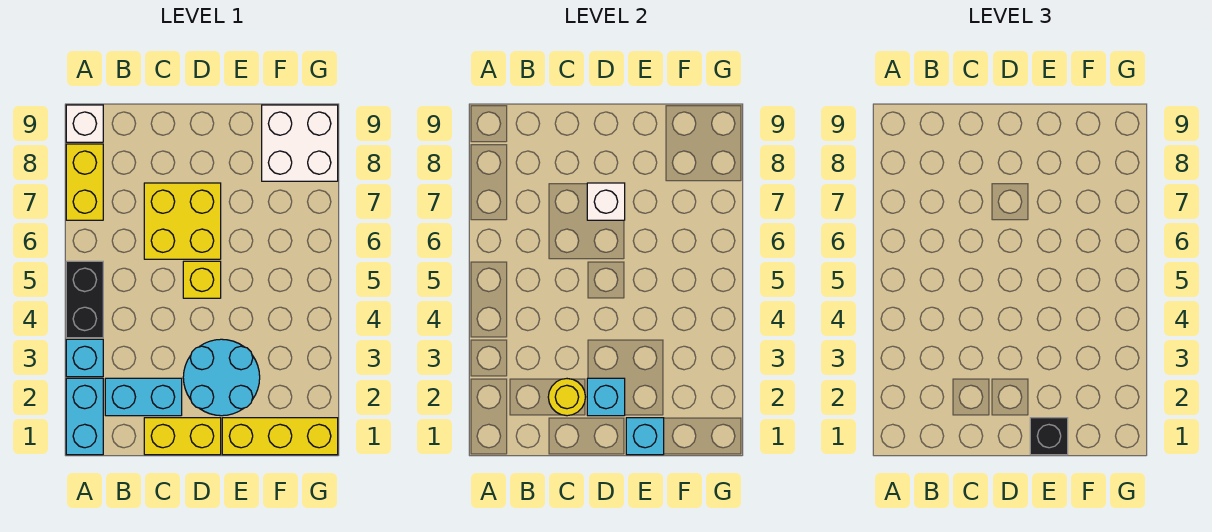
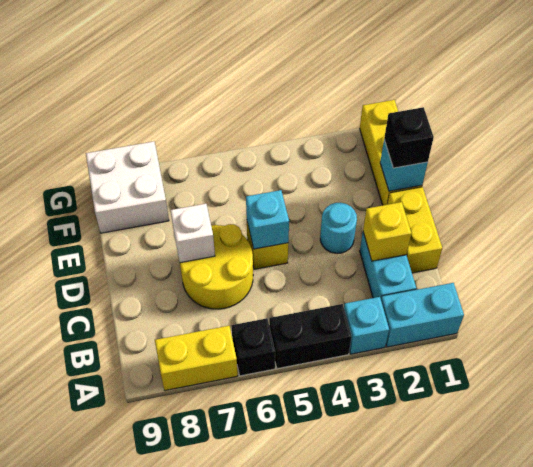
none -> black 1x1 brick [231,318,275,376]
white 1x1 brick [66,105,103,142] -> none
yellow 1x1 round brick [548,379,585,416] -> yellow 1x1 brick [363,202,411,261]
yellow 2x2 brick [144,183,221,259] -> yellow 2x2 round brick [180,224,253,309]
cyan 2x2 round brick [183,339,260,416] -> cyan 1x1 round brick [320,203,357,253]
cyan 1x1 brick [587,378,625,416] -> cyan 1x1 brick moved to [246,190,289,249]

